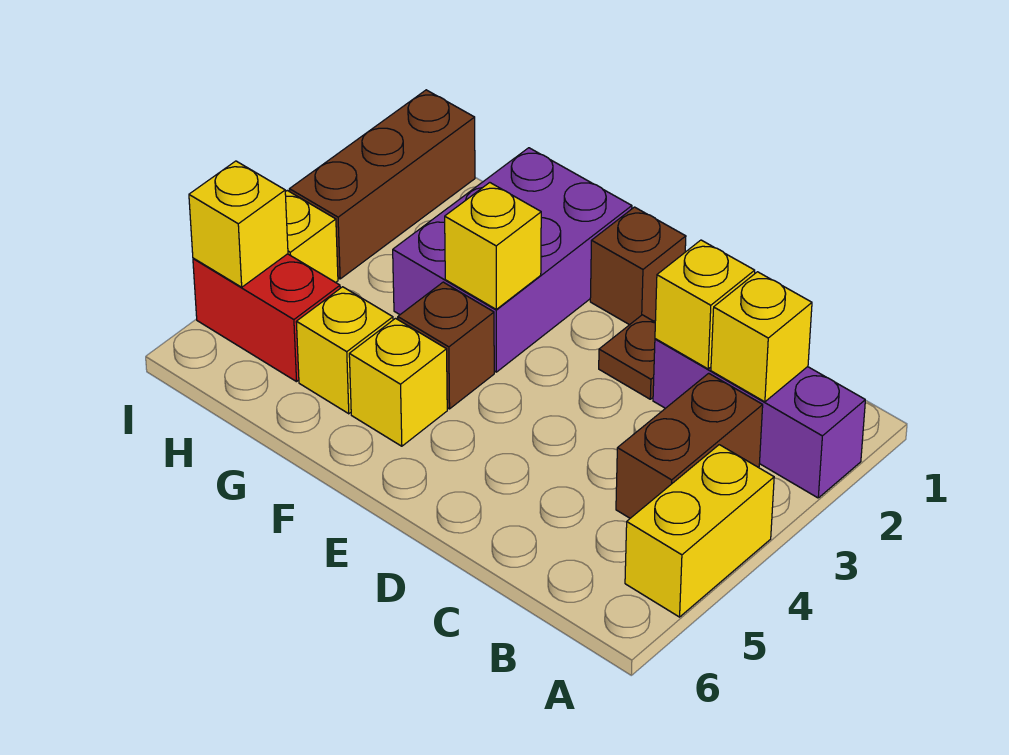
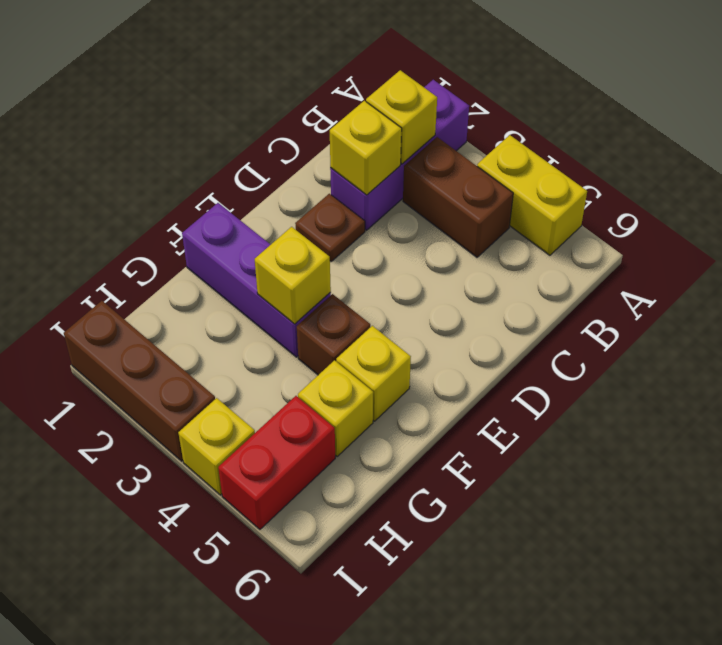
brown 1x1 brick [590,207,686,325] -> none
purple 2x3 brick [393,148,632,372] -> purple 1x3 brick [182,203,331,357]
yellow 1x1 brick [189,161,288,287] -> none

